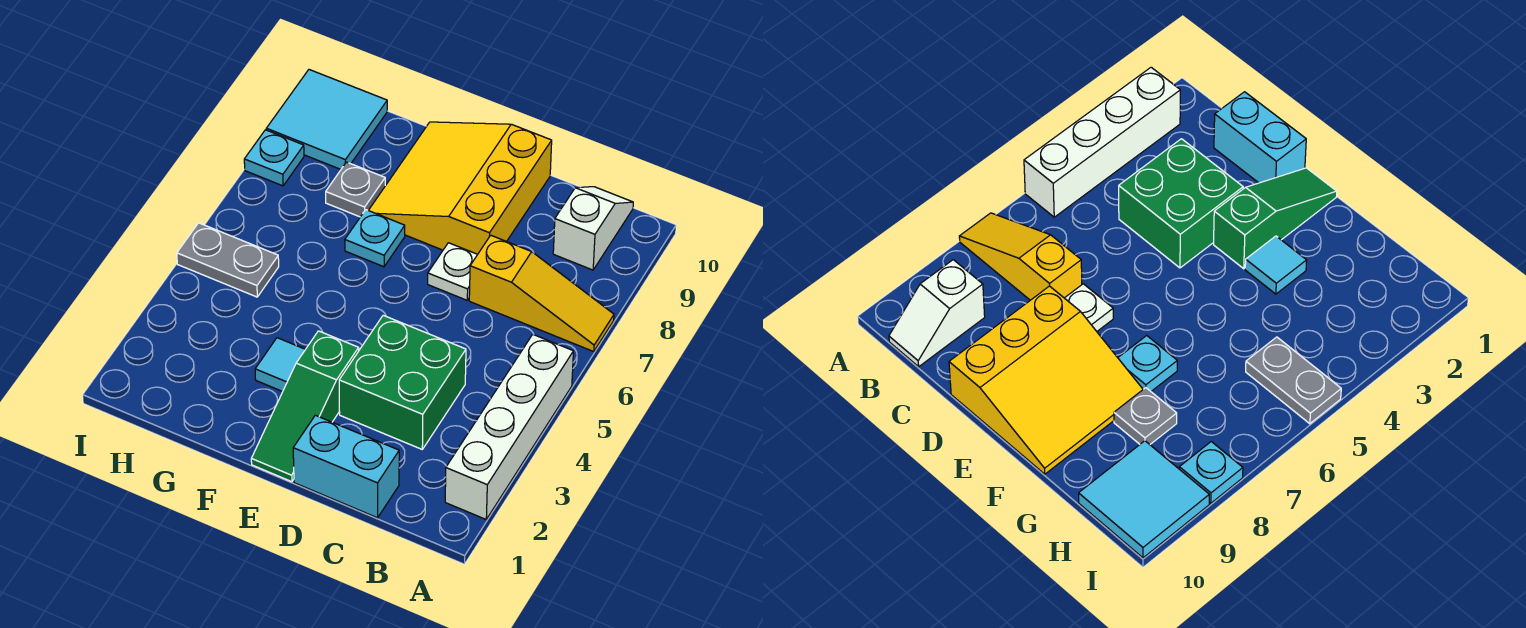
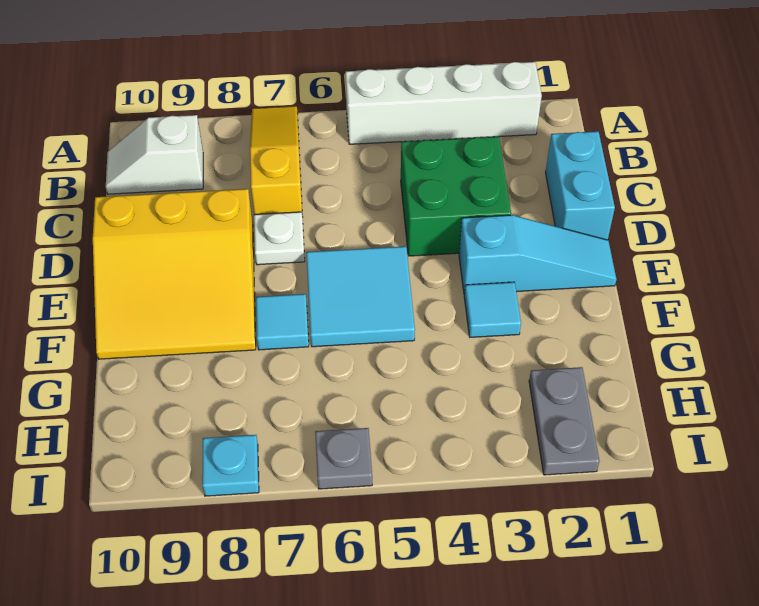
green 1x3 slope [251,331,359,482] -> cyan 1x3 slope [459,215,616,294]
cyan 1x1 plate [345,210,405,267] -> cyan 1x1 tile [256,294,309,350]
grey 1x1 plate [326,162,385,217] -> grey 1x1 plate moved to [315,428,372,489]
grey 1x2 plate [177,223,279,297] -> grey 1x2 plate moved to [529,367,599,475]
cyan 2x2 tile [266,70,387,169] -> cyan 2x2 tile moved to [306,246,415,347]

